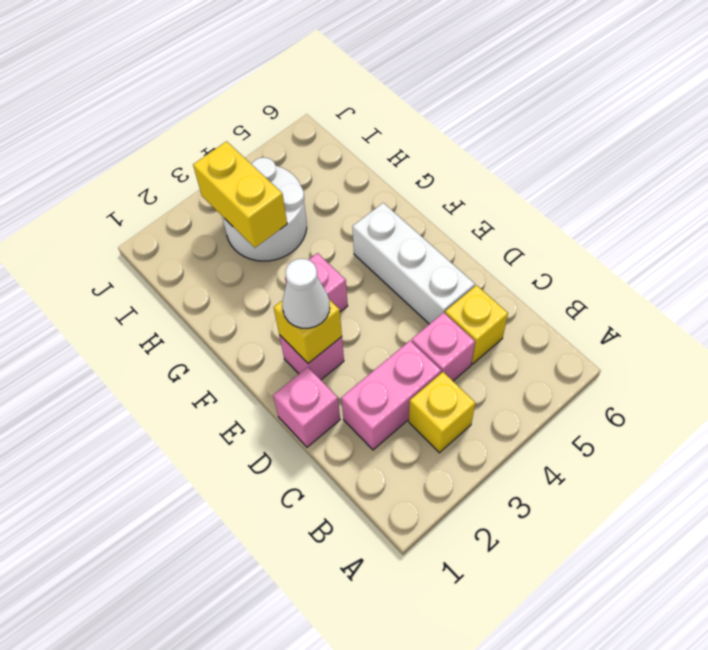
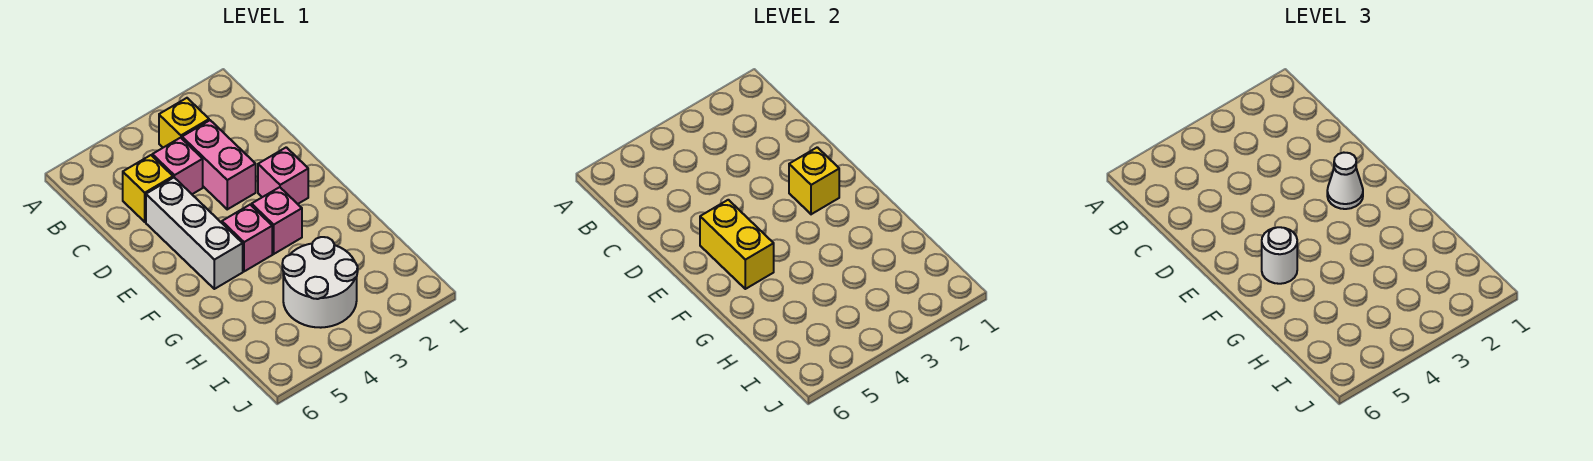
pink 1x2 brick [341,341,441,450] -> pink 1x2 brick turned to [182,120,256,209]
pink 1x1 brick [273,367,340,447] -> pink 1x1 brick moved to [222,205,272,271]
none -> white 1x1 round brick [1262,227,1297,284]
yellow 1x2 brick [193,141,287,248] -> yellow 1x2 brick moved to [700,200,774,289]

